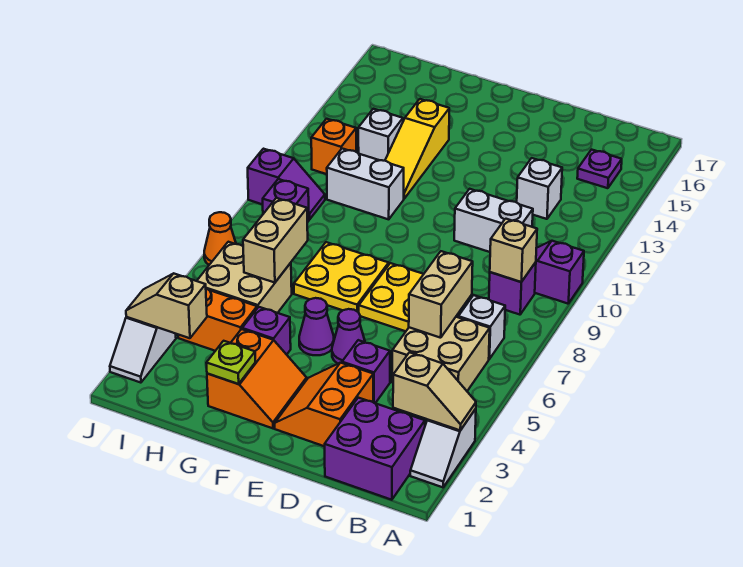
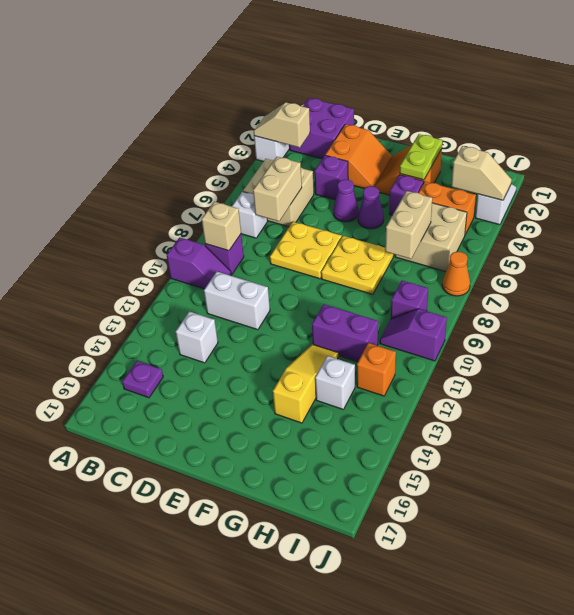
lime 1x1 plate [206,341,255,384] -> lime 1x2 plate [400,134,442,180]
white 1x2 brick [327,149,404,219] -> purple 1x2 brick [312,304,378,362]

